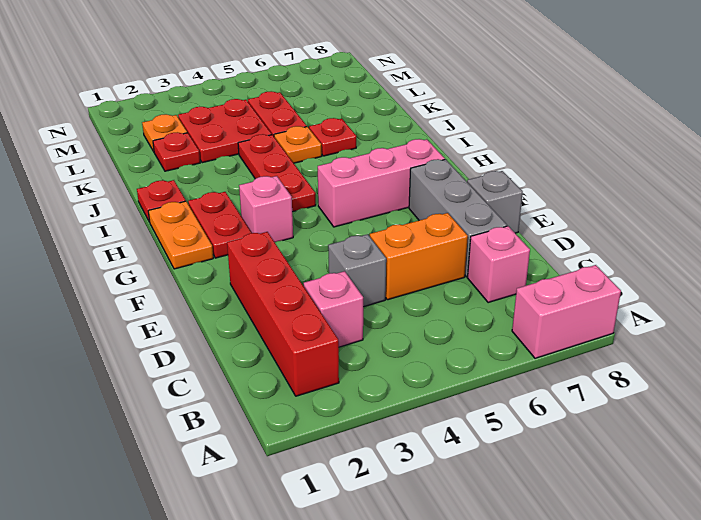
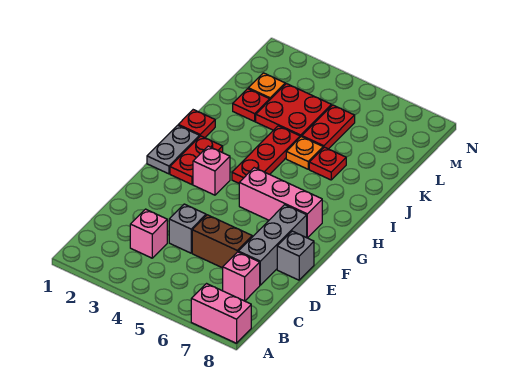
red 1x4 brick [227,232,339,396] -> none
orange 1x2 brick [370,213,468,300] -> brown 1x2 brick [192,215,252,268]
orange 1x2 plate [148,201,213,269] -> grey 1x2 plate [147,125,200,174]

